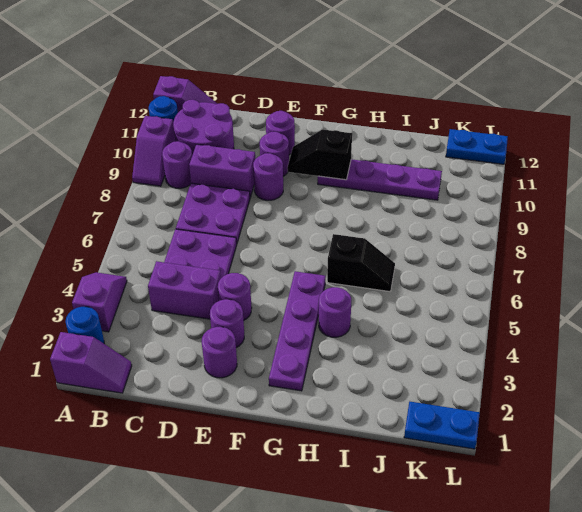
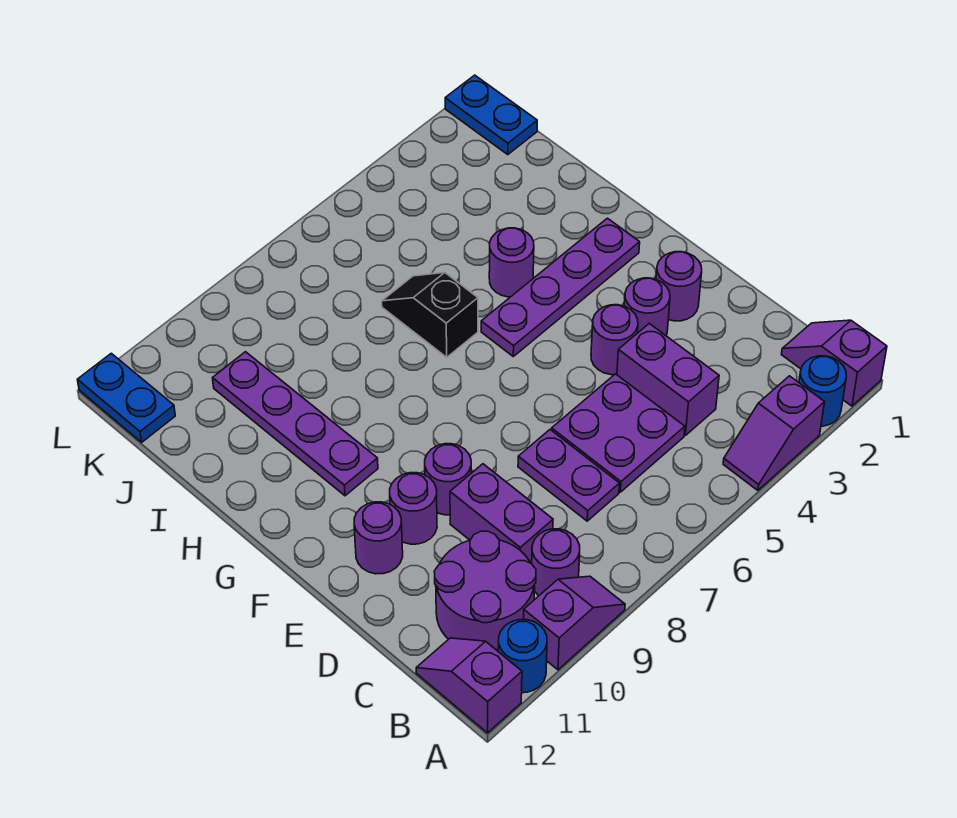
purple 2x2 plate [176,183,250,244] -> purple 1x2 plate [518,430,619,521]
black 1x2 slope [287,129,352,180] -> none

